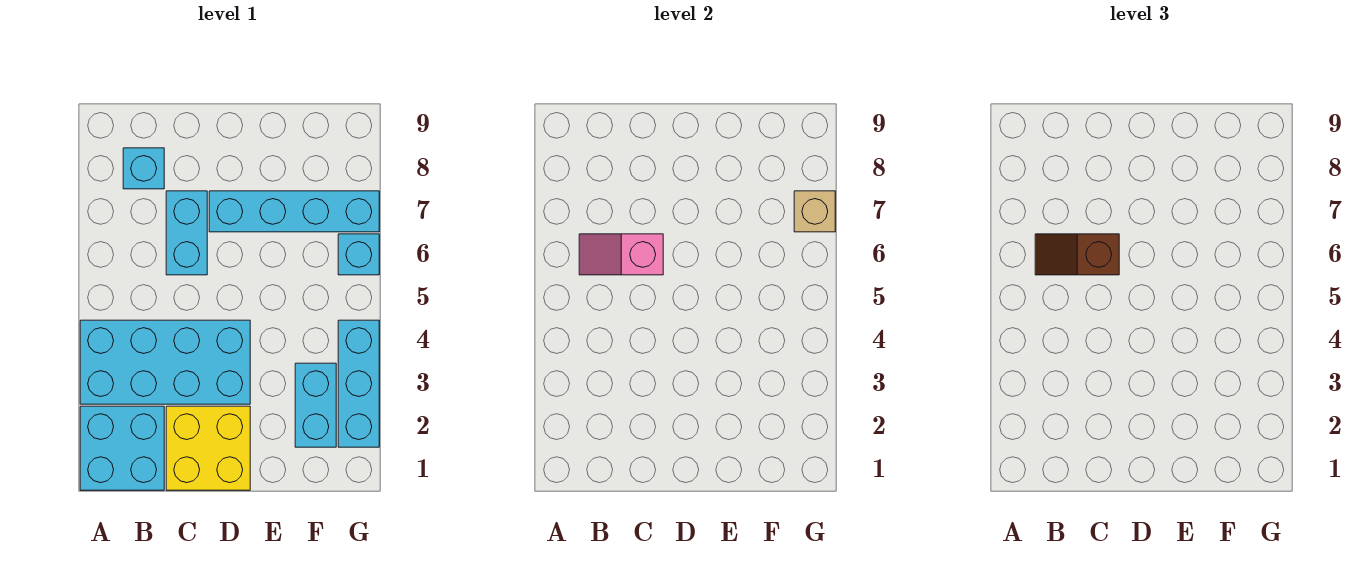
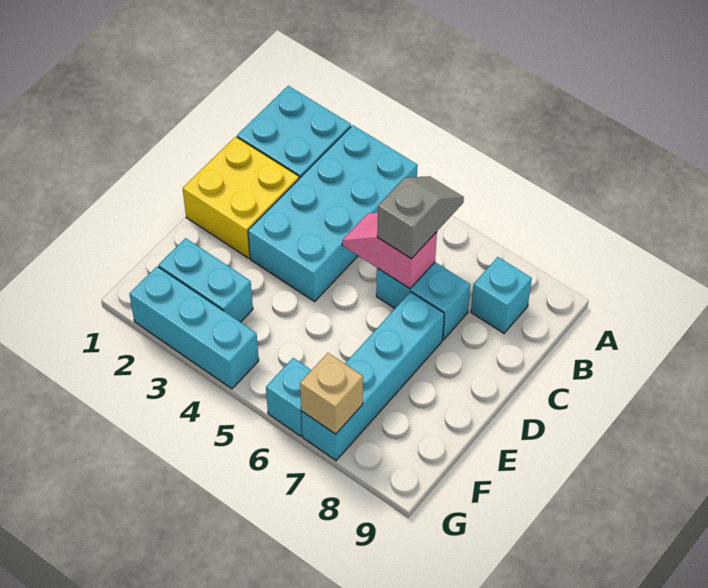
pink 1x2 slope [579,234,663,275] -> pink 1x2 slope turned to [342,213,437,289]
brown 1x2 slope [1035,234,1119,275] -> grey 1x2 slope [377,176,464,259]

